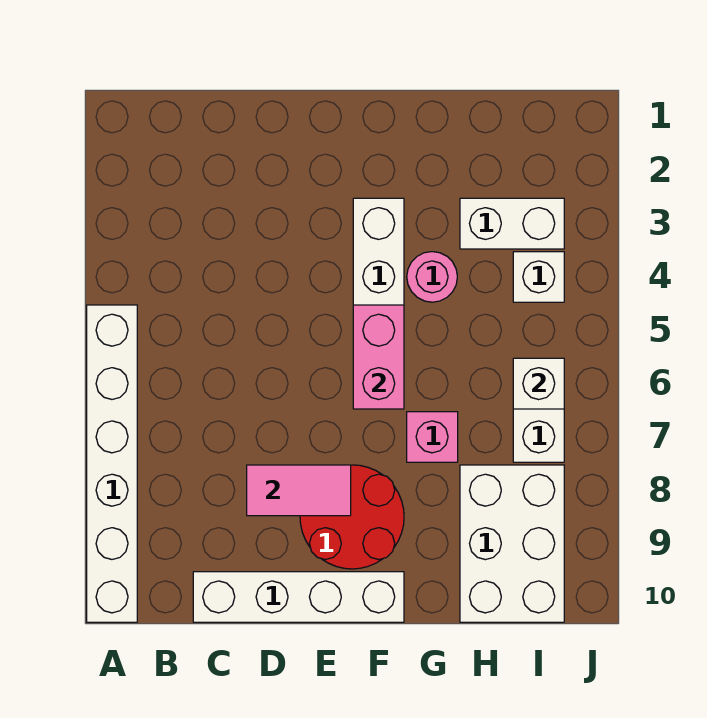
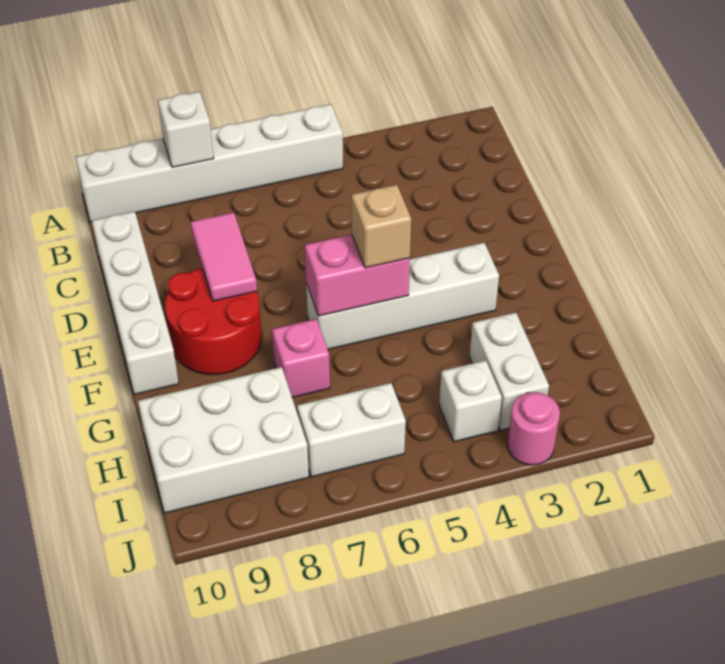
none -> tan 1x1 brick [351,185,411,268]
pink 1x1 round brick [407,252,457,302] -> pink 1x1 round brick moved to [507,392,560,465]
white 1x1 brick [513,358,564,409] -> white 1x1 brick moved to [158,91,214,167]

